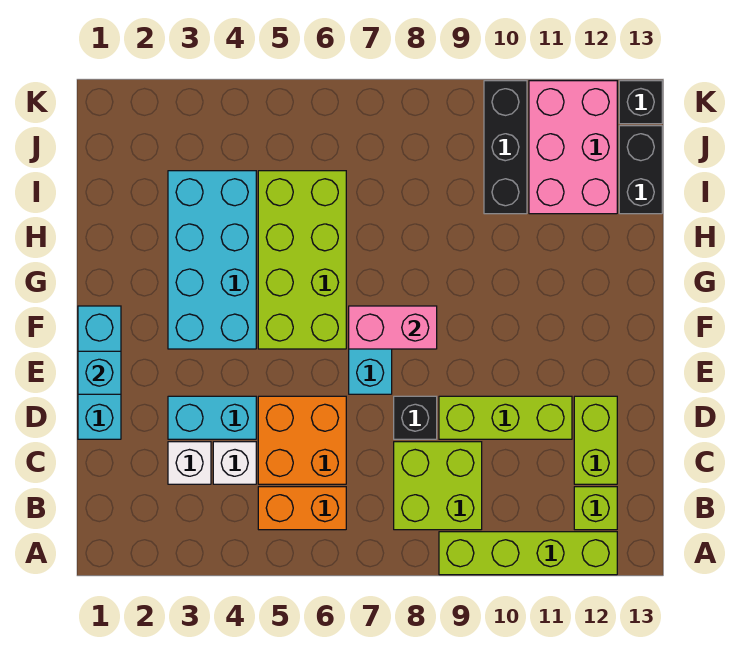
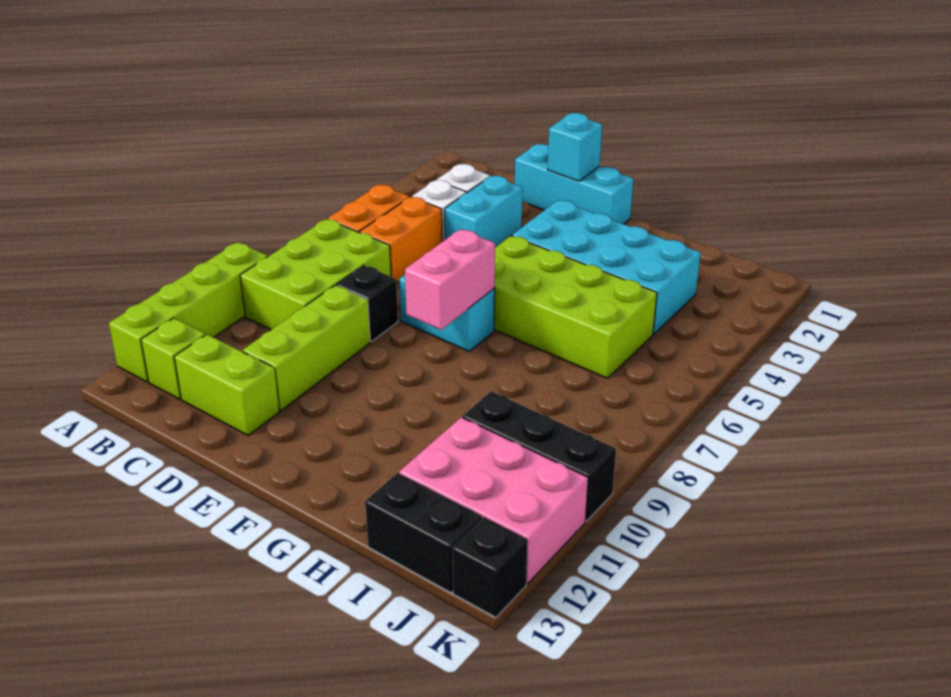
lime 2x2 brick [394,442,482,530] -> lime 2x3 brick [240,219,391,330]
orange 2x2 brick [258,396,346,484] -> orange 1x2 brick [360,197,442,283]

